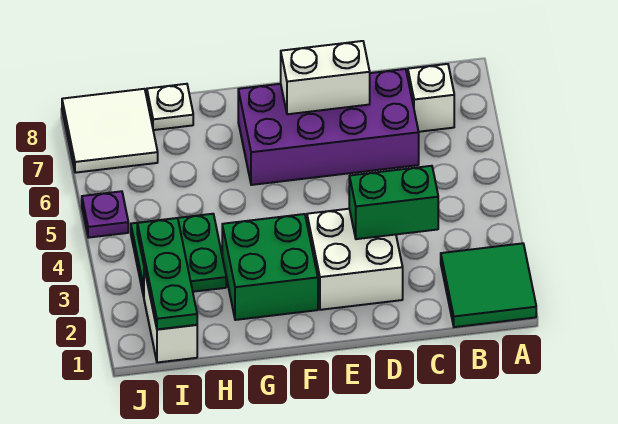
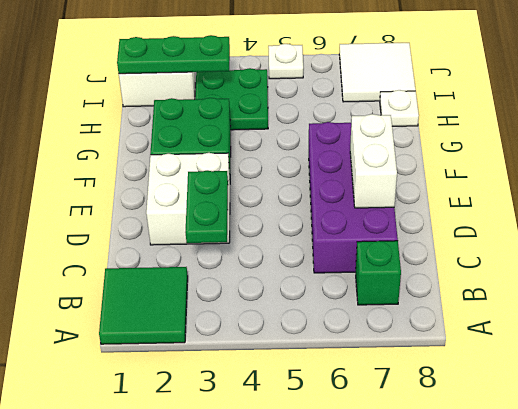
white 1x1 brick [408,64,454,132] -> green 1x1 brick [356,241,401,305]
green 1x2 brick [349,166,438,239] -> green 1x2 plate [186,171,228,243]
purple 1x1 plate [82,191,128,238] -> white 1x1 plate [268,44,303,79]

